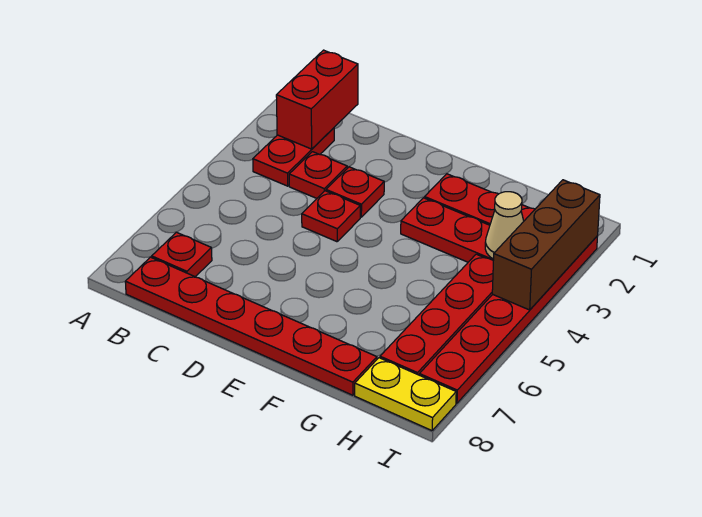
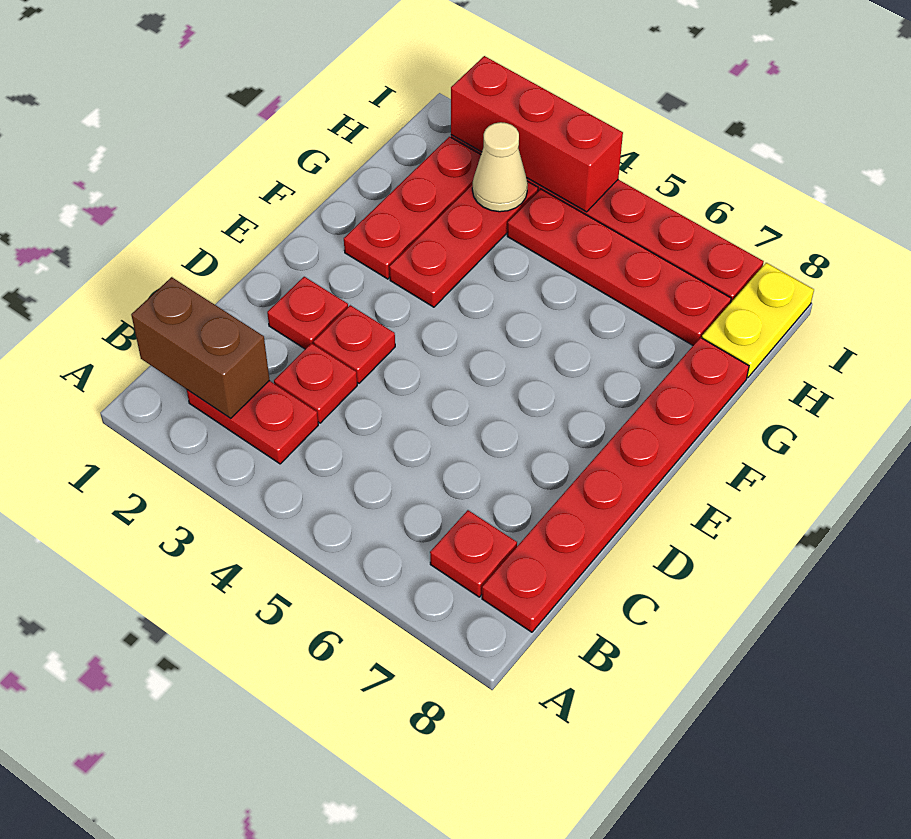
red 1x2 brick [276,50,358,149] -> brown 1x2 brick [131,277,270,418]
red 1x1 plate [302,191,360,242] -> red 1x1 plate moved to [267,277,348,349]
brown 1x3 brick [492,180,600,310] -> red 1x3 brick [451,56,623,212]

